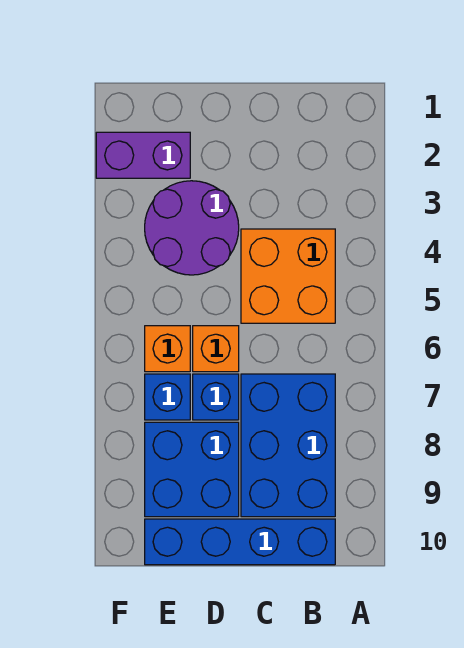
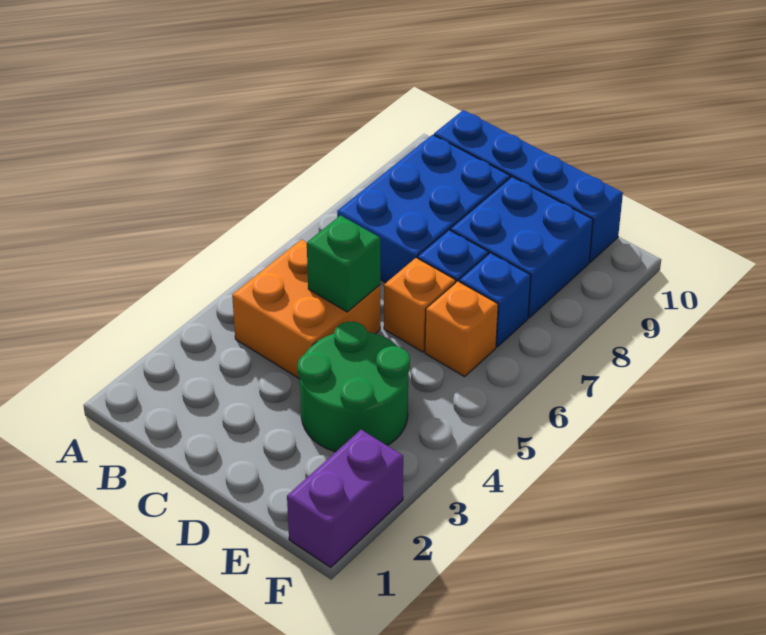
none -> green 1x1 brick [307,215,380,312]
purple 2x2 round brick [145,181,239,275] -> green 2x2 round brick [298,322,410,452]
purple 1x2 brick [96,132,190,178] -> purple 1x2 brick turned to [287,430,403,567]

